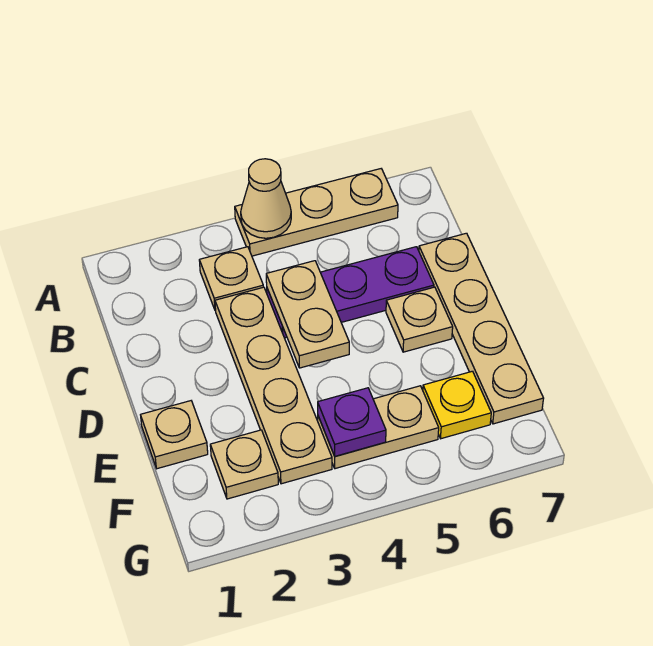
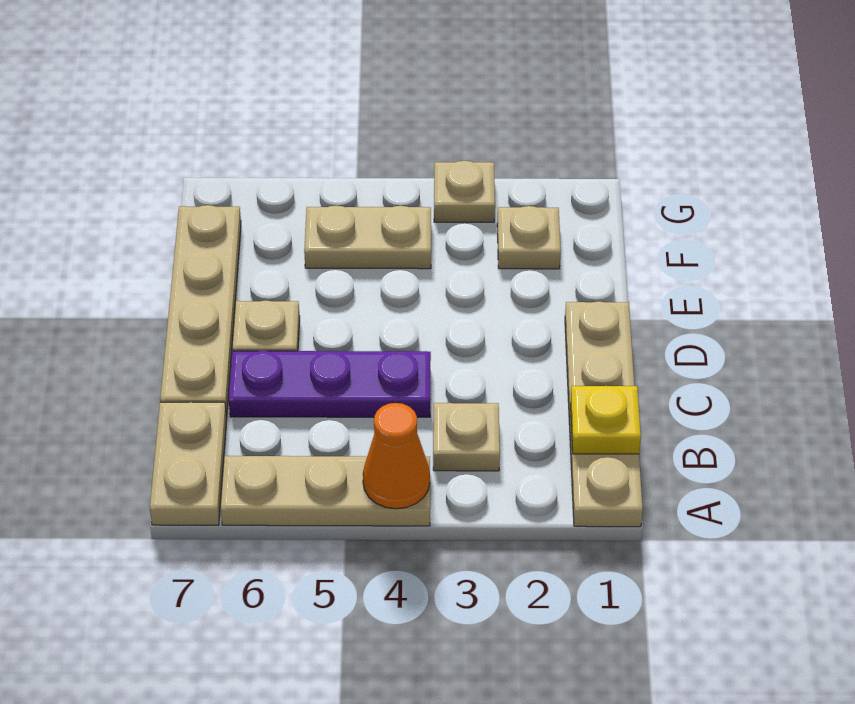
tan 1x1 cone [241,159,291,238] -> orange 1x1 cone [363,403,430,509]
tan 1x4 plate [215,287,332,484] -> tan 1x4 plate moved to [565,301,643,527]
tan 1x2 plate [266,261,349,368] -> tan 1x2 plate moved to [150,402,227,525]
tan 1x1 plate [141,401,208,469] -> tan 1x1 plate moved to [434,161,495,222]
purple 1x1 plate [318,388,386,456] -> none
yellow 1x1 plate [423,371,491,439] -> yellow 1x1 plate moved to [571,386,641,454]

